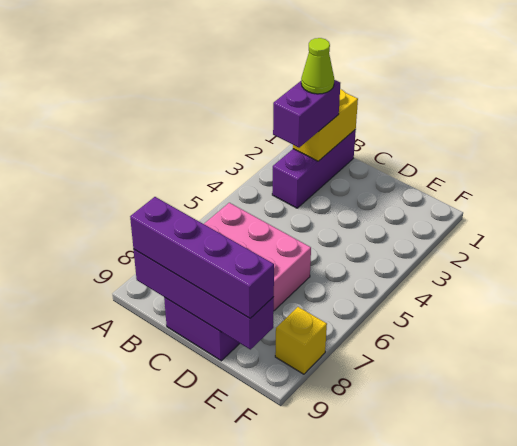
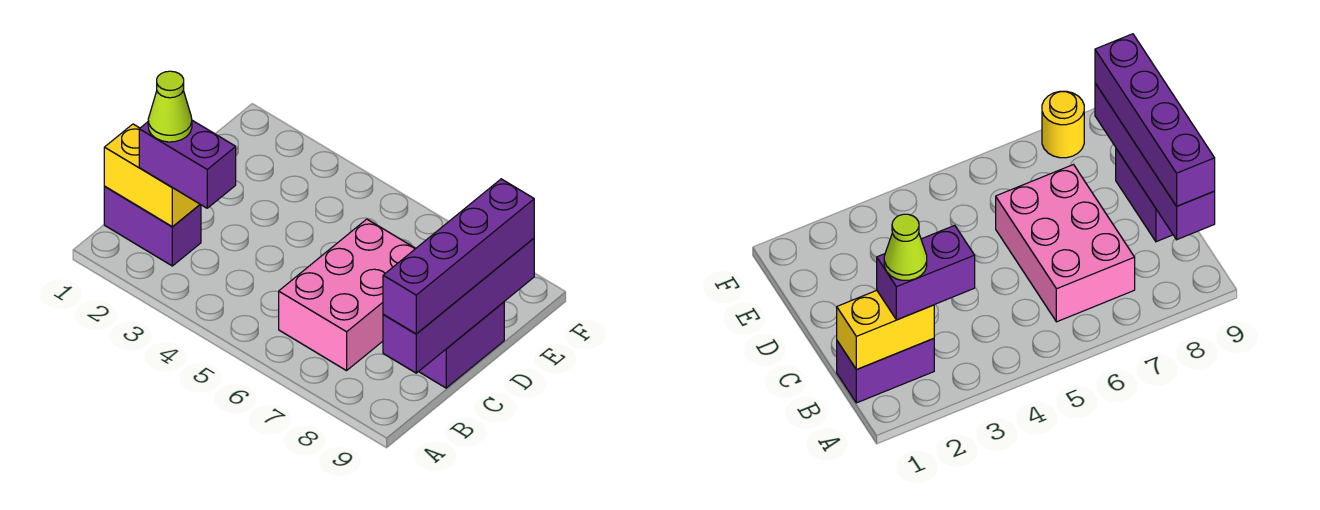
purple 1x3 brick [272,129,356,208] -> purple 1x2 brick [104,187,201,266]
yellow 1x1 brick [275,307,327,374] -> yellow 1x1 round brick [1042,91,1084,158]

